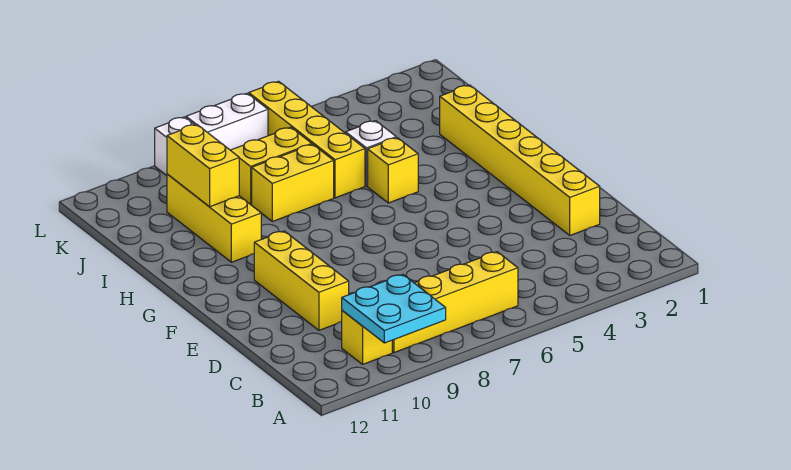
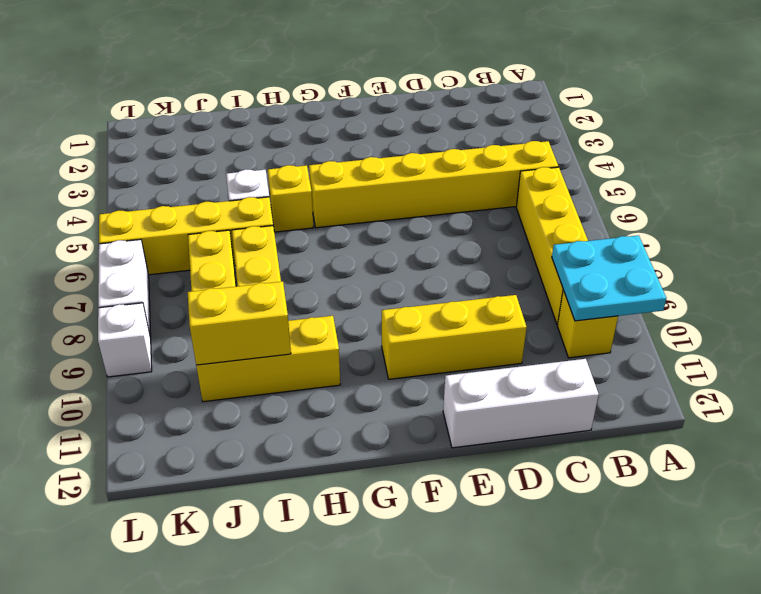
none -> white 1x3 brick [443,359,599,448]
yellow 1x6 brick [440,85,600,235] -> yellow 1x6 brick moved to [309,141,558,228]

